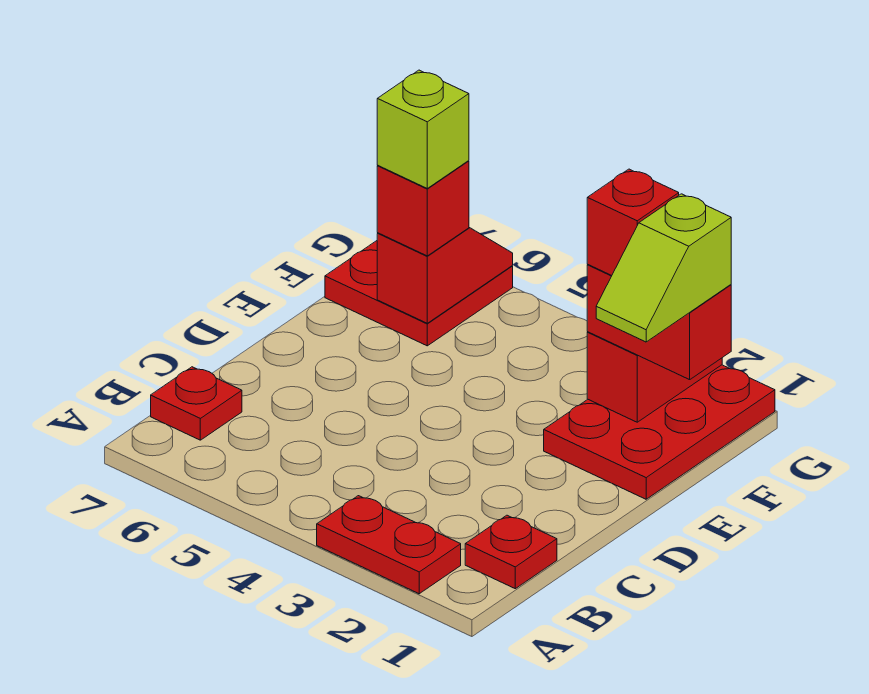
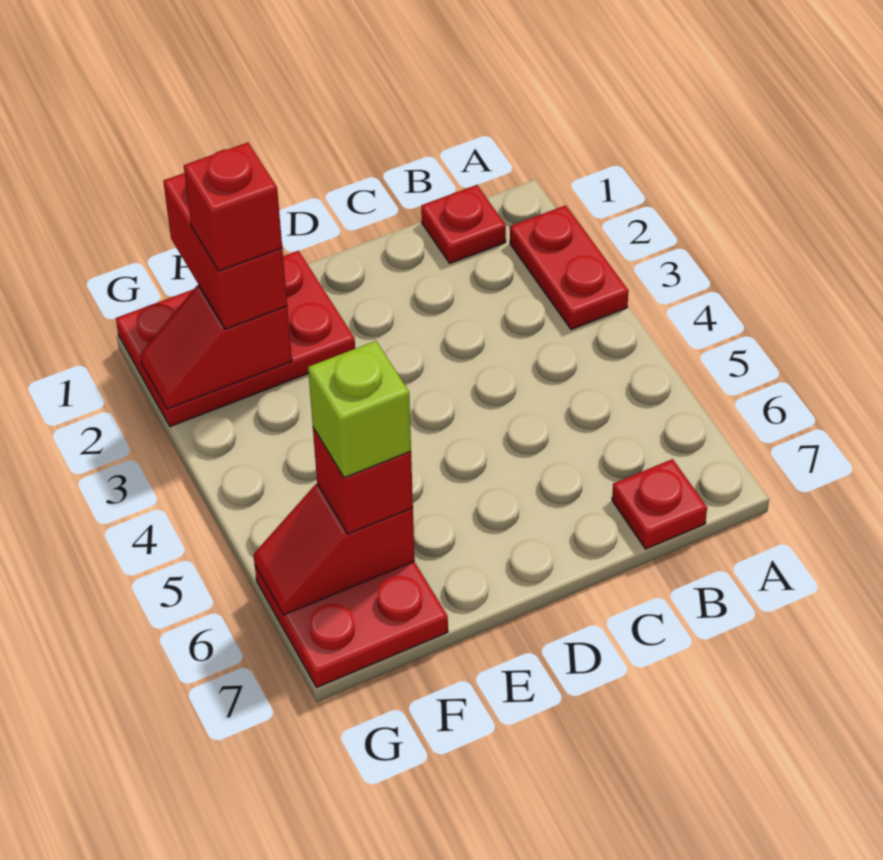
lime 1x2 slope [596,194,731,342] -> none

